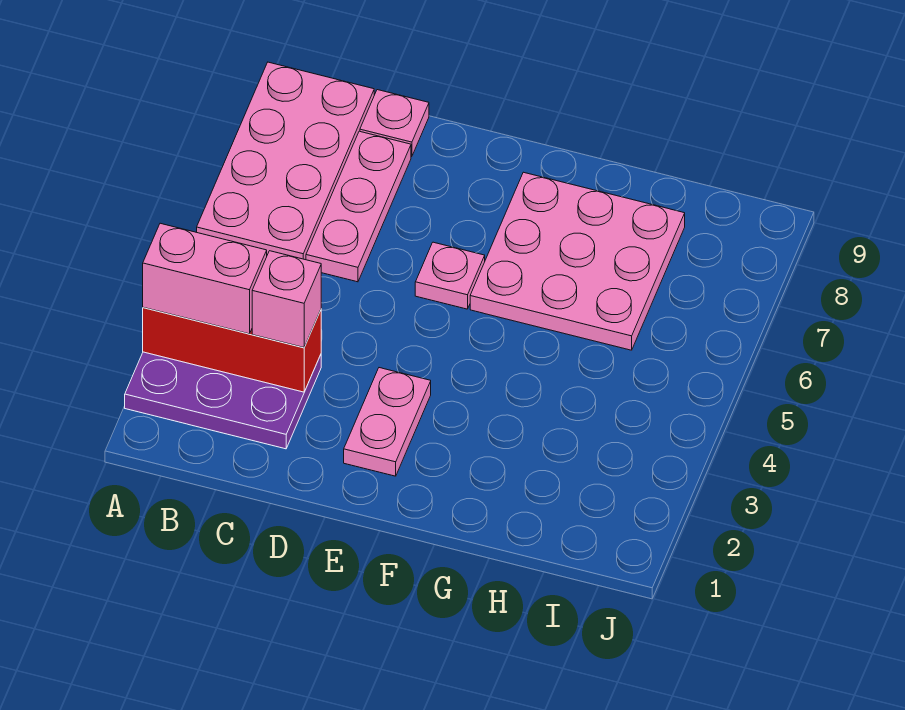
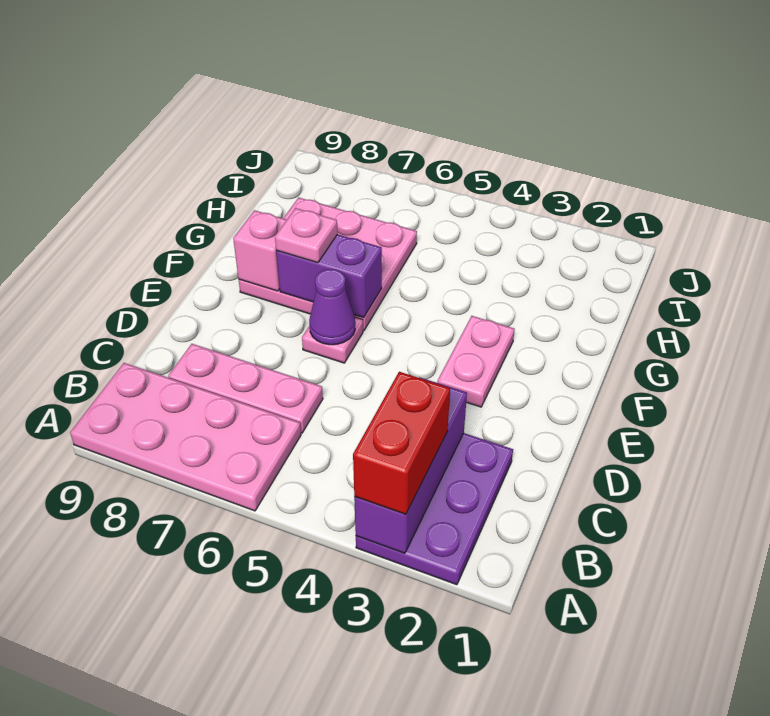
red 1x3 brick [143,307,321,392] -> purple 1x3 brick [354,377,467,553]
pink 1x2 brick [143,223,267,334] -> red 1x2 brick [353,372,450,514]
pink 1x1 brick [252,251,321,347] -> pink 1x1 brick moved to [233,210,286,291]
pink 1x1 plate [360,90,429,157] -> pink 1x1 plate moved to [275,208,338,263]
pink 1x2 plate [344,368,431,476] -> pink 1x2 plate turned to [437,316,515,407]
none -> purple 1x1 cone [309,269,355,345]
none -> purple 1x2 brick [276,234,382,318]

